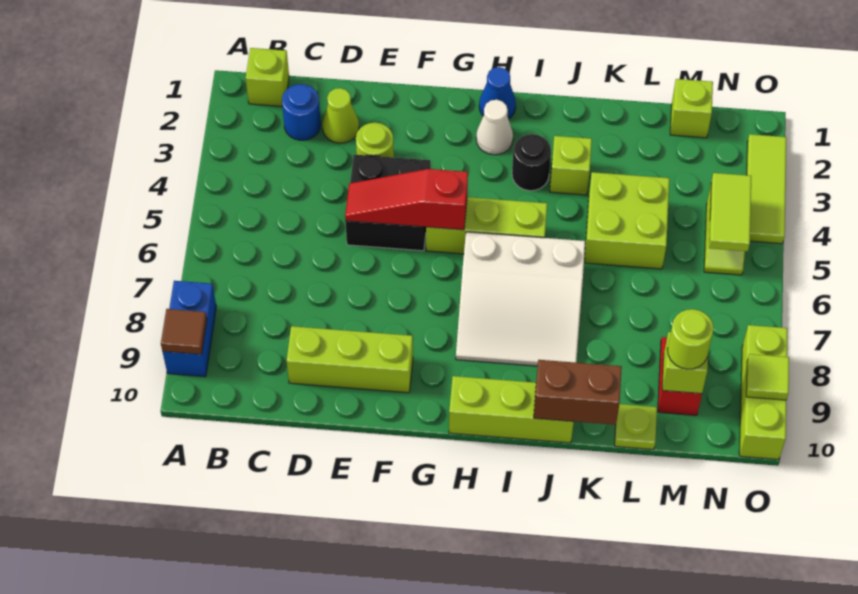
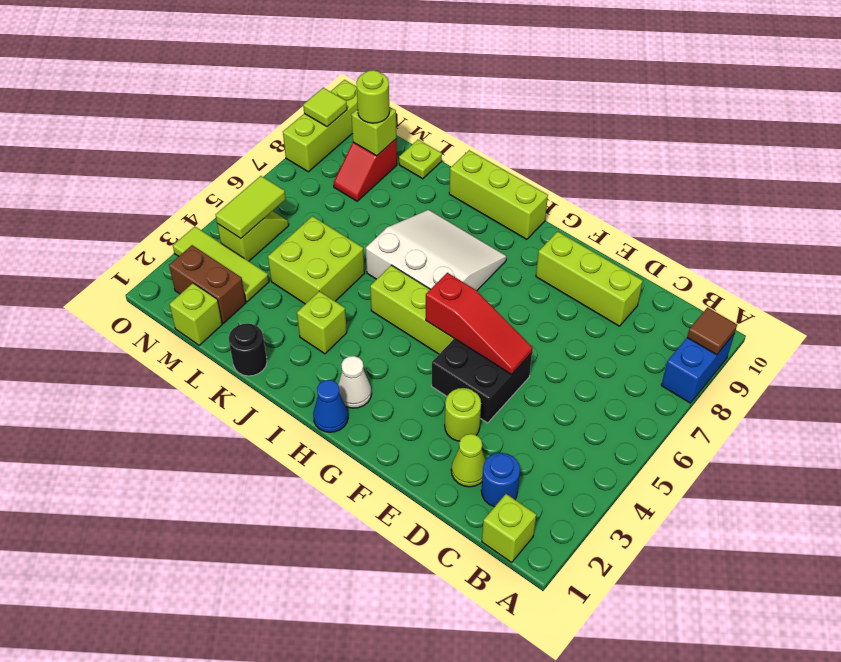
black 1x1 round brick [512,134,551,191] -> black 1x1 round brick moved to [229,323,267,376]
brown 1x2 brick [534,360,622,425] -> brown 1x2 brick moved to [169,245,246,323]
lime 1x3 tile [747,134,786,244] -> lime 1x3 tile turned to [173,227,269,302]

